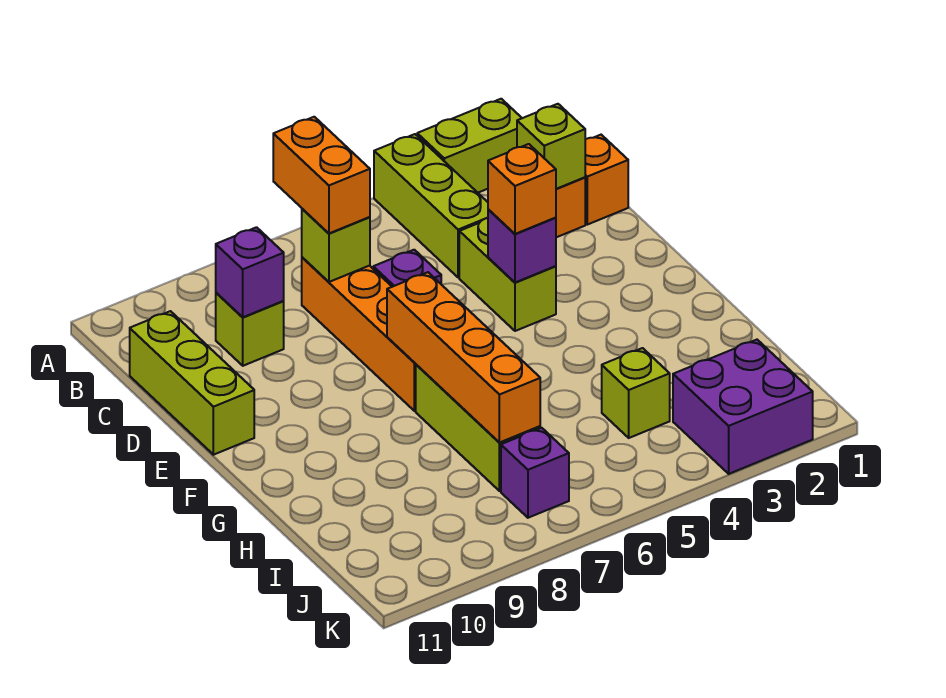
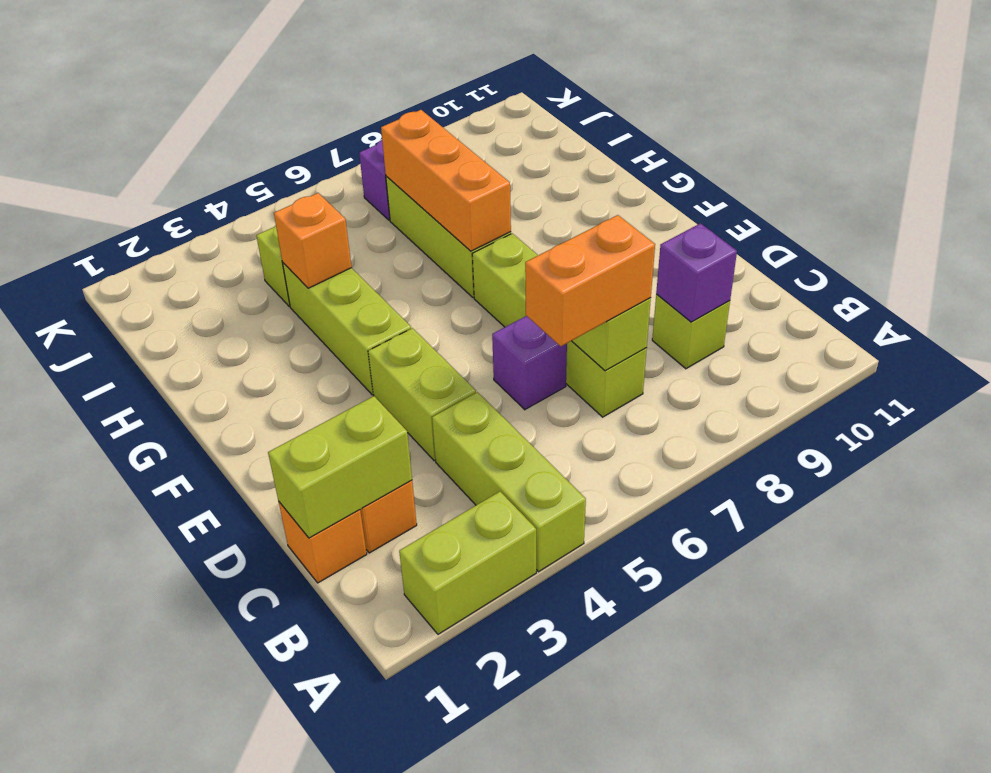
orange 1x2 brick [273,117,370,233] -> orange 1x2 brick turned to [525,215,655,346]
lime 1x1 brick [517,104,585,189] -> lime 1x2 brick [268,396,412,538]
orange 1x4 brick [302,257,416,411] -> lime 1x4 brick [472,233,647,417]
lime 1x3 brick [130,311,254,455] -> lime 1x3 brick moved to [283,263,411,395]
purple 1x1 brick [488,209,556,282] -> none
orange 1x1 brick [488,144,556,234] -> orange 1x1 brick moved to [274,193,352,288]
orange 1x4 brick [387,272,540,443] -> orange 1x3 brick [381,110,511,251]
purple 2x2 brick [673,340,813,474] -> none

